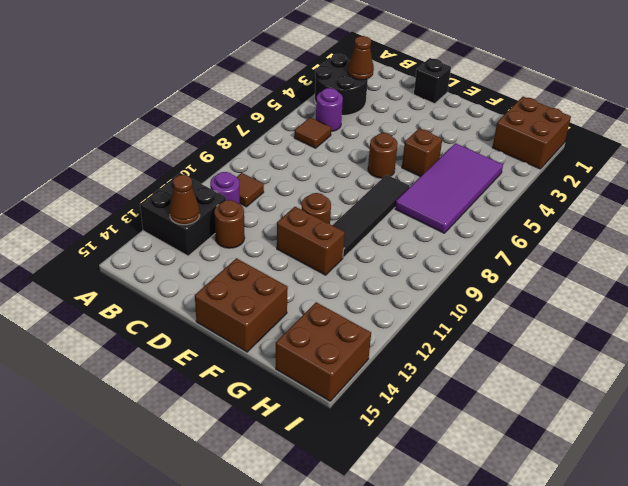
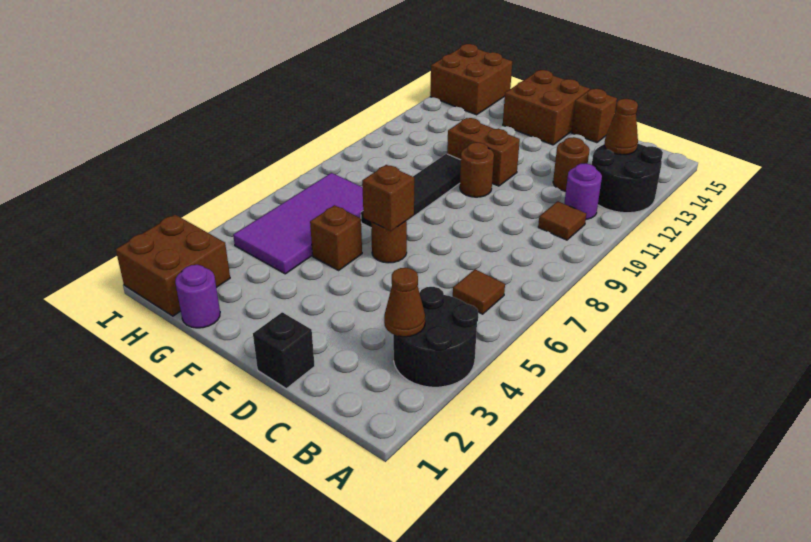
black 2x2 brick [140,173,226,256] -> black 2x2 round brick [592,144,663,213]
purple 1x1 round brick [316,88,343,131] -> purple 1x1 round brick moved to [175,265,220,328]
none -> brown 1x1 brick [571,89,617,143]
none -> brown 1x1 brick [362,165,414,231]

